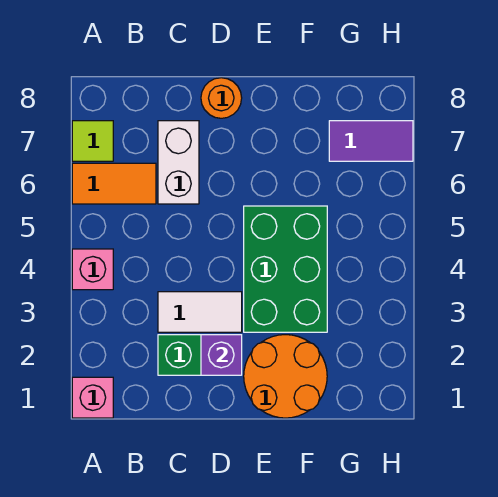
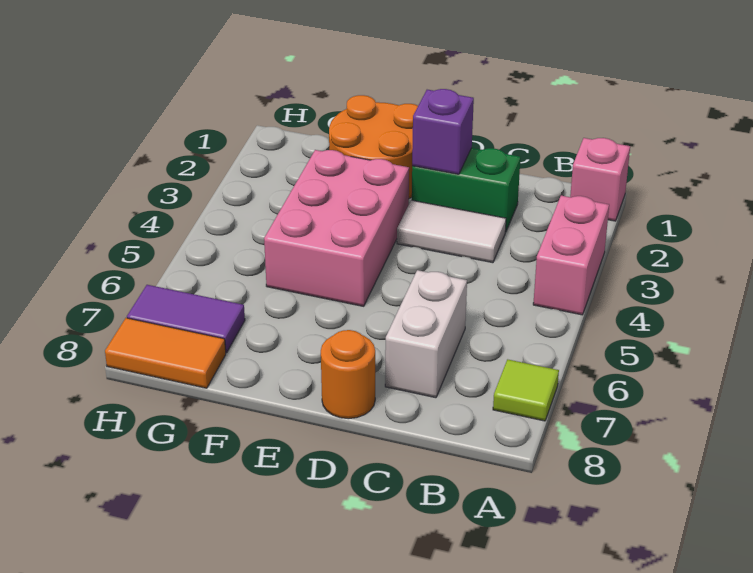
pink 1x1 brick [72,249,113,290] -> pink 1x2 brick [533,196,609,315]
orange 1x2 tile [72,163,156,204] -> orange 1x2 tile moved to [105,318,226,388]
green 2x3 brick [244,206,327,332] -> pink 2x3 brick [264,150,409,306]

